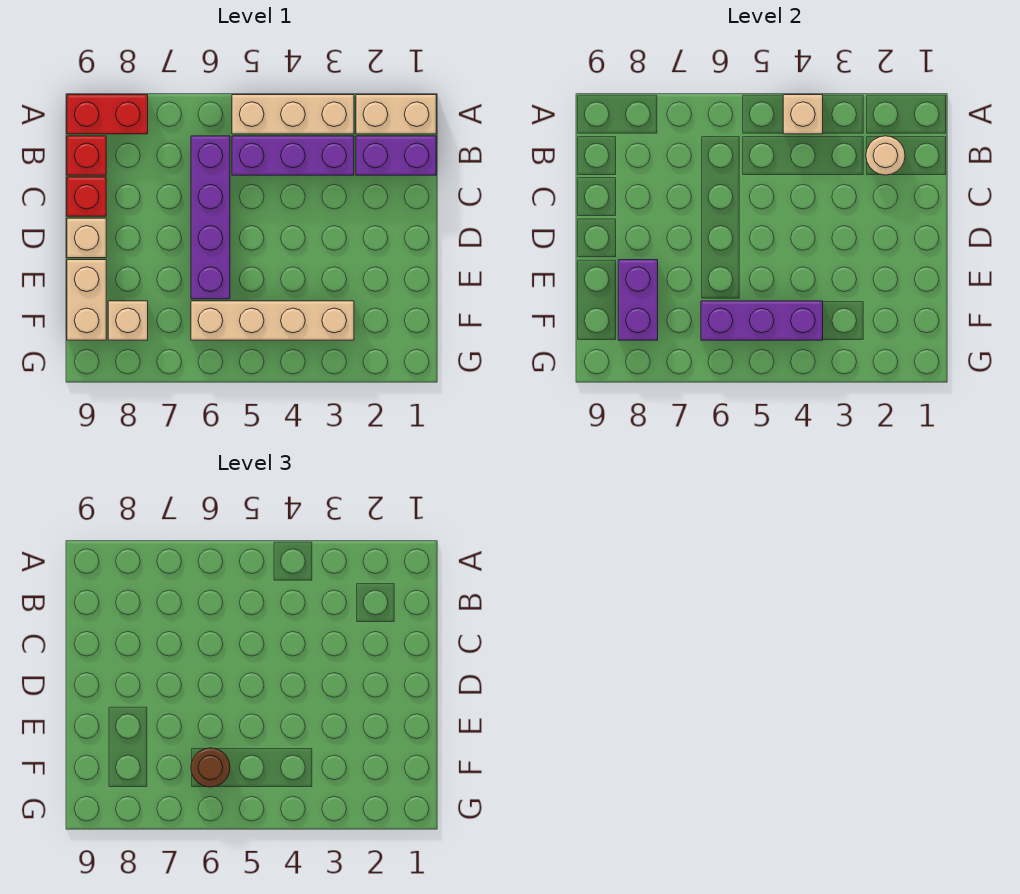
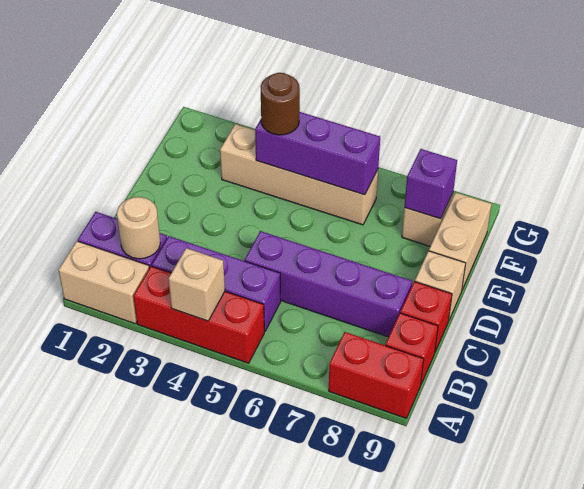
tan 1x3 brick [232,95,354,134] -> red 1x3 brick [133,266,264,363]
purple 1x4 brick [191,136,230,299] -> purple 1x4 brick turned to [245,231,412,337]
purple 1x2 brick [618,260,658,340] -> purple 1x1 brick [405,149,457,219]
brown 1x1 round brick [191,748,230,787] -> brown 1x1 round brick moved to [261,73,300,135]

